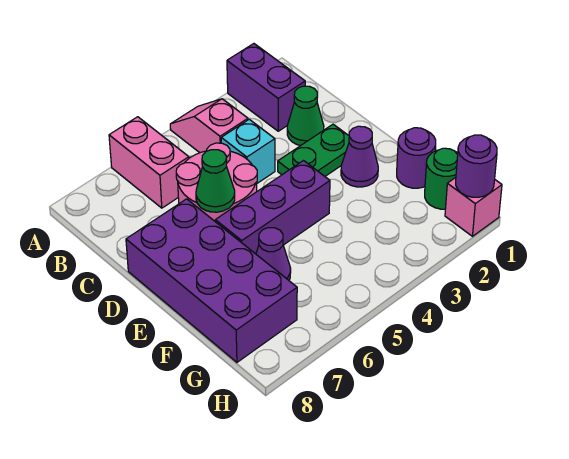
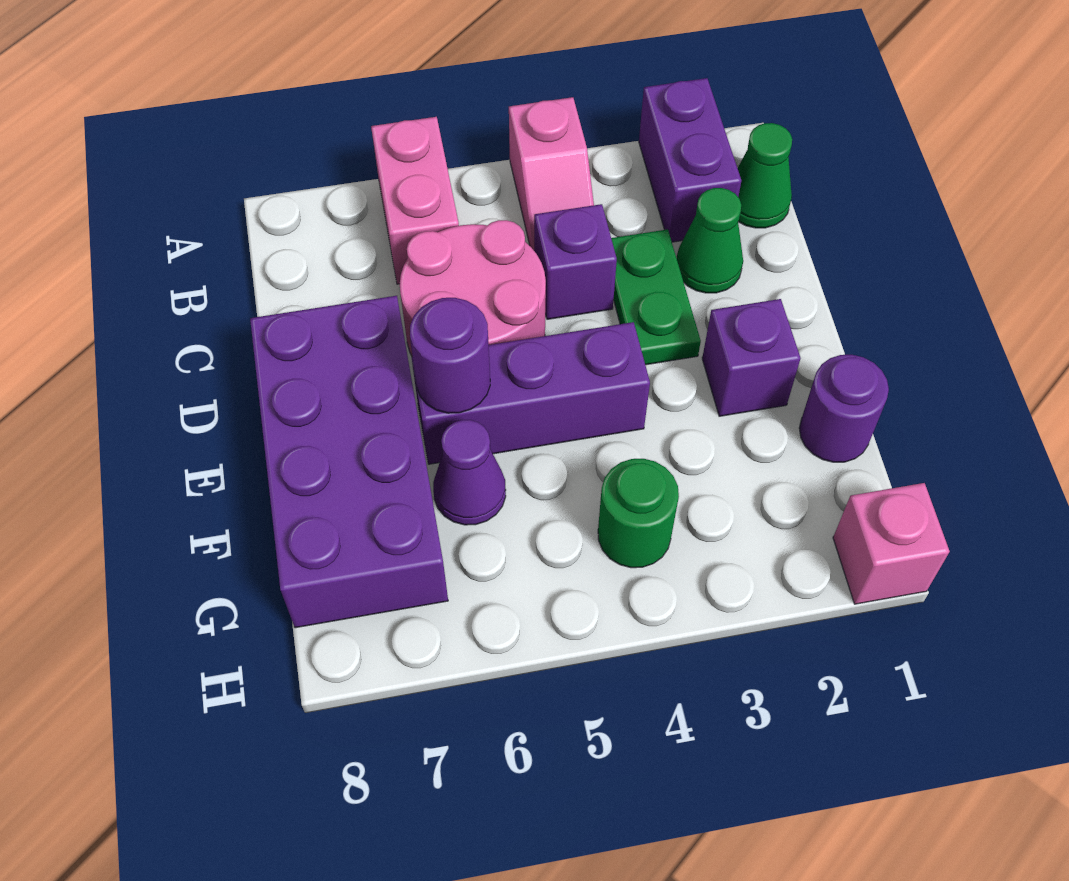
pink 1x2 slope [170,99,248,153] -> pink 1x2 slope turned to [509,97,594,250]
cyan 1x1 brick [221,119,275,183] -> purple 1x1 brick [534,204,617,319]
green 1x2 plate [278,124,349,176] -> green 1x2 plate turned to [611,229,701,365]
green 1x1 cone [196,150,235,212] -> green 1x1 cone moved to [738,123,792,228]
purple 1x1 cone [341,126,378,187] -> purple 1x1 brick [702,299,800,416]
green 1x1 round brick [425,148,458,209] -> green 1x1 round brick moved to [598,459,679,568]
purple 1x1 round brick [456,135,497,197] -> purple 1x1 round brick moved to [410,298,490,413]

